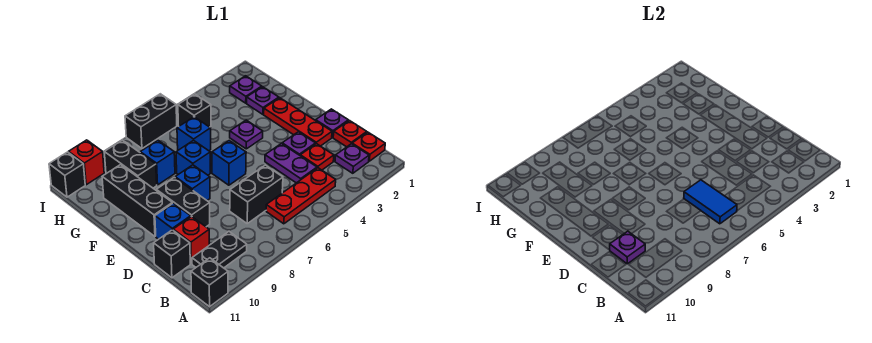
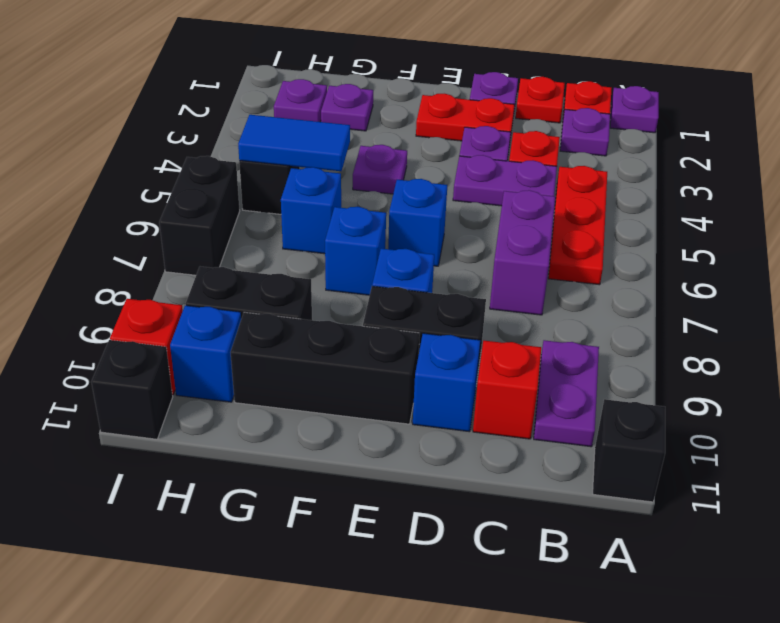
blue 1x2 tile [684,180,737,224] -> blue 1x2 tile moved to [238,115,350,171]
black 1x2 plate [192,232,247,268] -> purple 1x2 plate [534,340,599,447]
black 1x2 brick [230,165,283,223] -> purple 1x2 brick [490,190,555,315]
purple 1x1 plate [609,231,645,264] -> purple 1x1 plate moved to [610,86,659,133]
black 1x1 brick [154,230,190,278] -> none
red 1x3 plate [264,98,332,146] -> red 1x2 plate [416,94,515,141]
blue 1x1 brick [140,140,175,185] -> blue 1x1 brick moved to [170,305,241,402]

